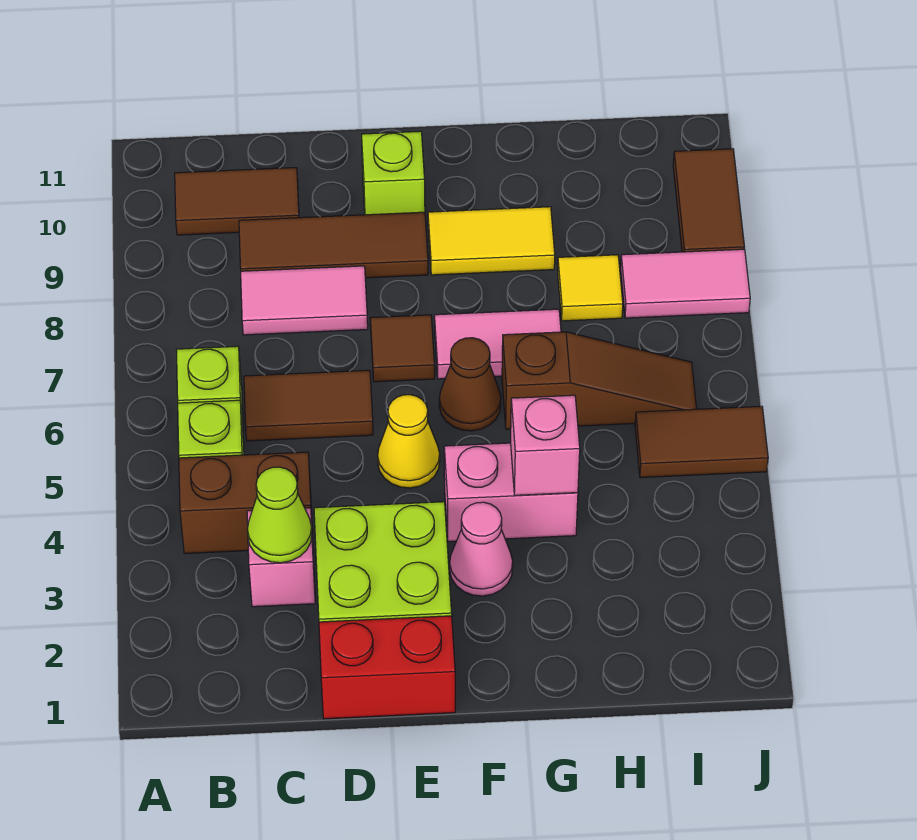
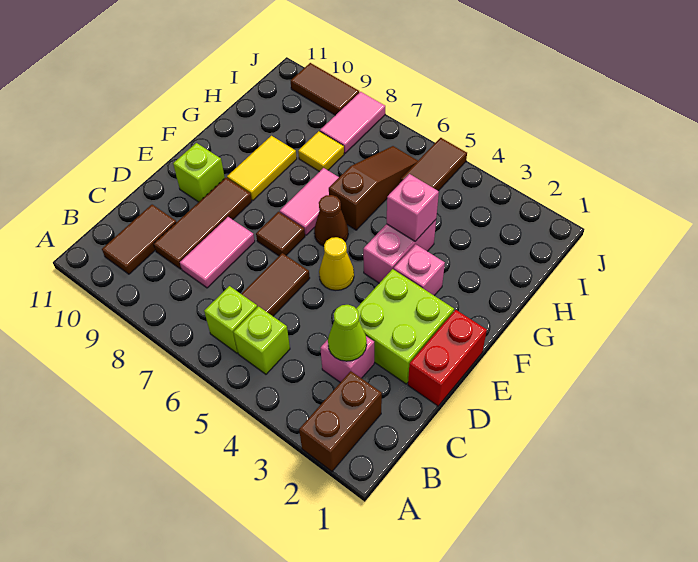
brown 1x2 brick [179,452,313,554] -> brown 1x2 brick moved to [299,371,382,471]
pink 1x1 cone [450,502,513,596] -> pink 1x1 brick [394,244,445,296]

